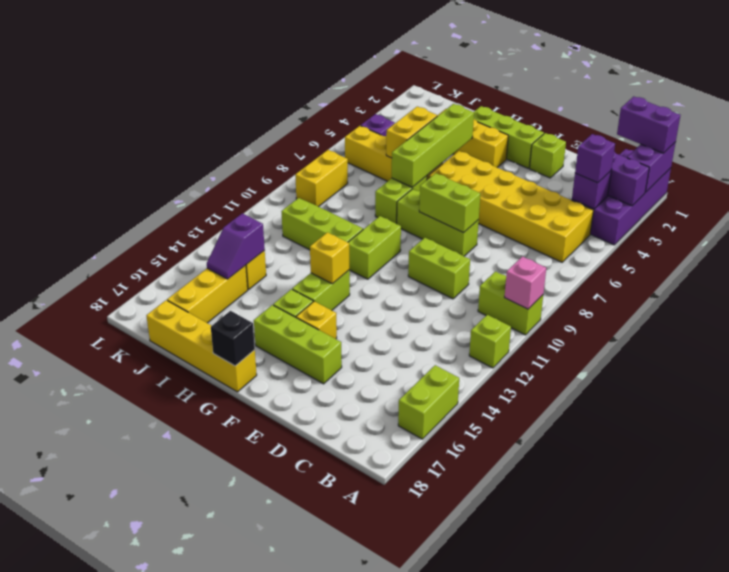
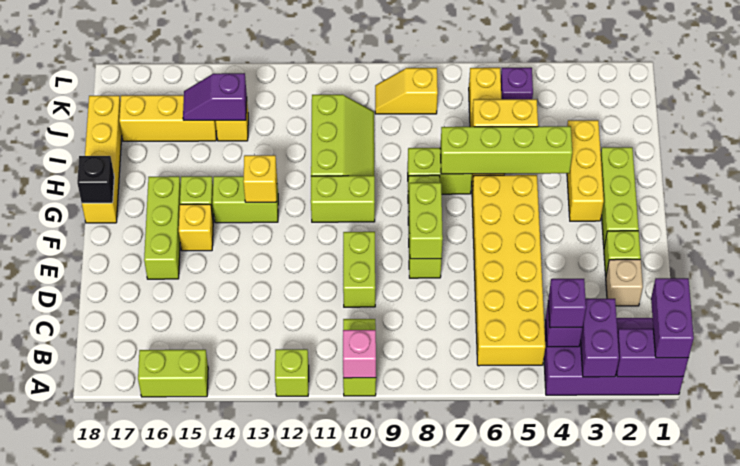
none -> tan 1x1 brick [606,259,643,306]
yellow 1x2 brick [295,150,348,207] -> yellow 1x2 slope [375,68,438,114]

